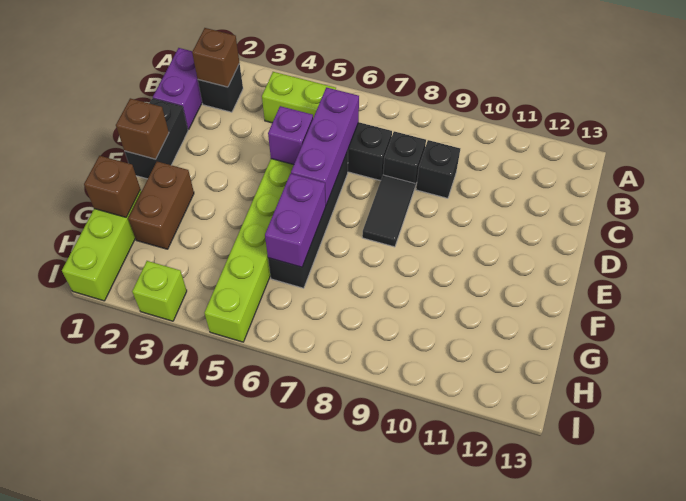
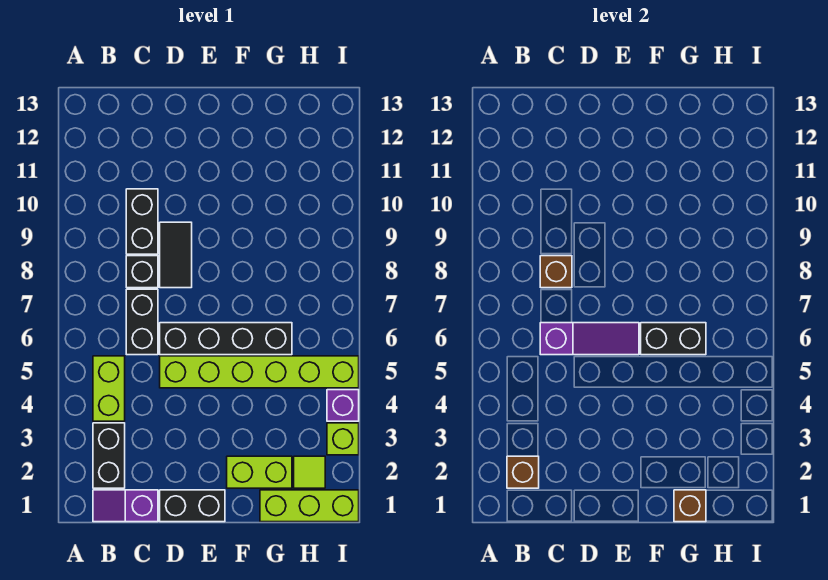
purple 1x2 brick [153,48,202,130] -> purple 1x2 slope [93,490,158,522]
black 1x1 brick [198,64,243,112] -> black 1x2 brick [93,423,125,488]
purple 1x3 brick [291,87,359,205] -> purple 1x3 slope [540,323,639,355]
black 1x1 brick [416,140,460,198] -> black 1x2 brick [126,189,158,254]
purple 1x1 brick [268,106,313,165] -> purple 1x1 brick moved to [327,390,359,421]
black 1x2 tile [362,175,415,247] -> black 1x2 tile turned to [160,222,192,288]
brown 1x1 brick [116,98,169,159] -> brown 1x1 brick moved to [540,256,572,288]
brown 1x2 brick [128,162,194,249] -> lime 1x2 brick [227,456,292,488]
purple 1x2 brick [265,174,326,267] -> black 1x2 brick [641,323,706,355]
none -> lime 1x1 tile [294,456,325,488]

